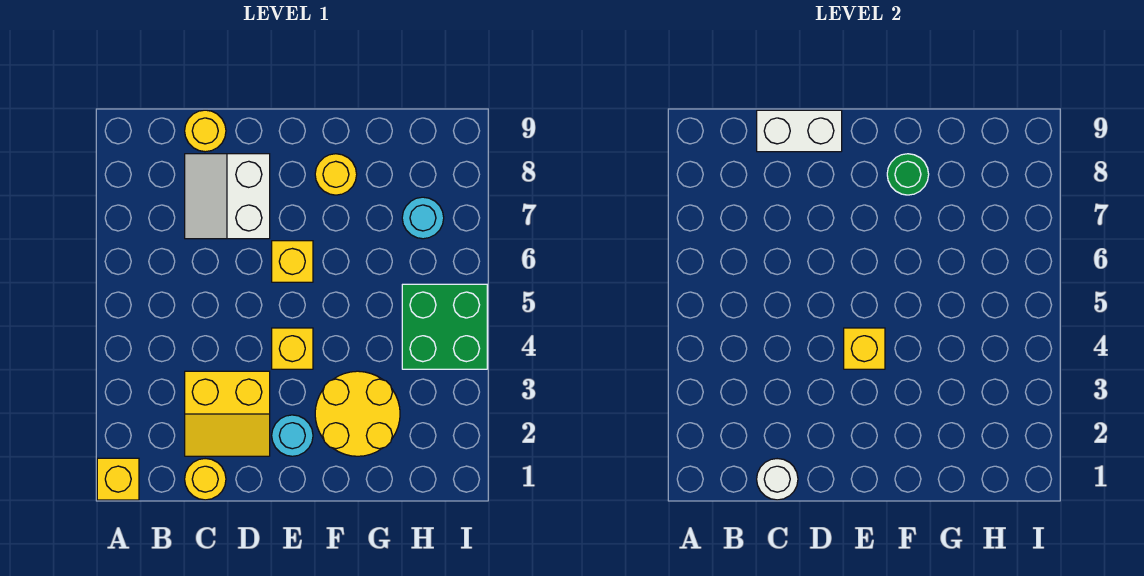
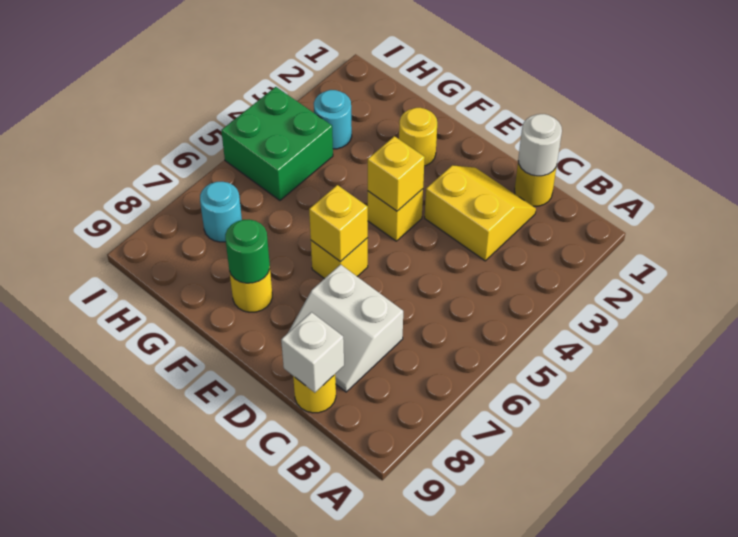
yellow 1x1 brick [97,458,139,500] -> yellow 1x1 brick moved to [309,185,368,262]
white 2x2 slope [185,154,270,239] -> white 2x2 slope turned to [288,264,403,392]
white 1x2 brick [757,110,842,152] -> white 1x1 brick [281,312,344,393]
cyan 1x1 round brick [272,415,313,456] -> cyan 1x1 round brick moved to [314,90,352,149]
yellow 2x2 round brick [315,371,400,456] -> yellow 1x1 round brick [399,108,437,166]

